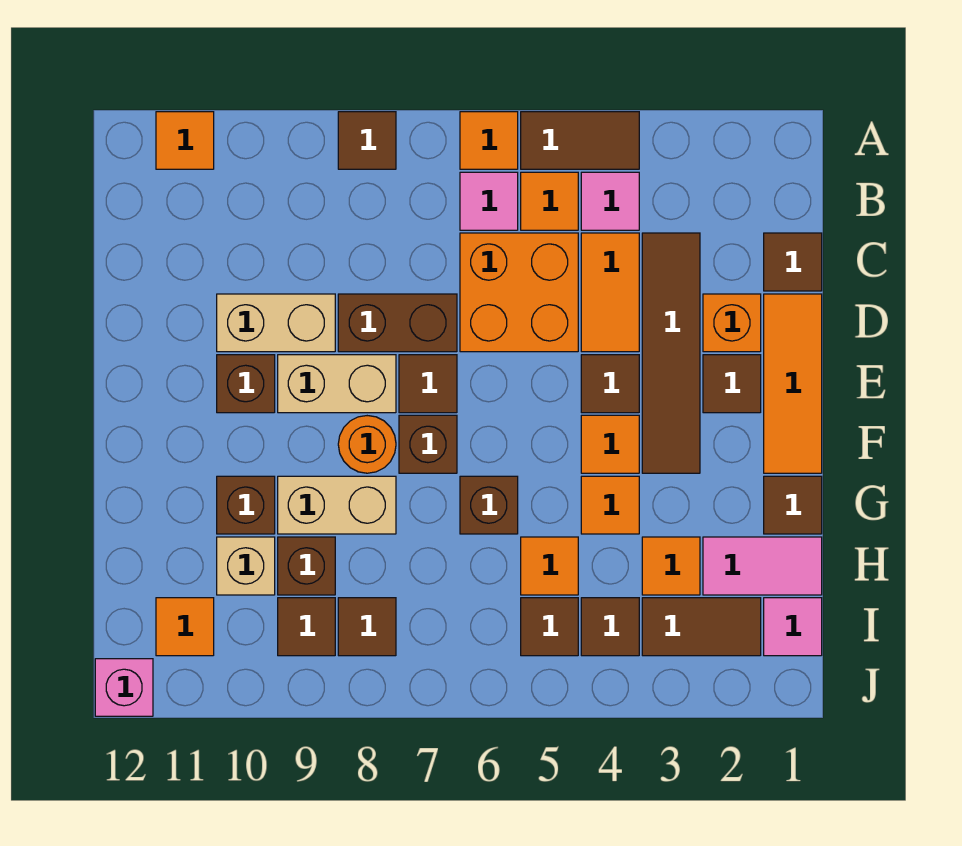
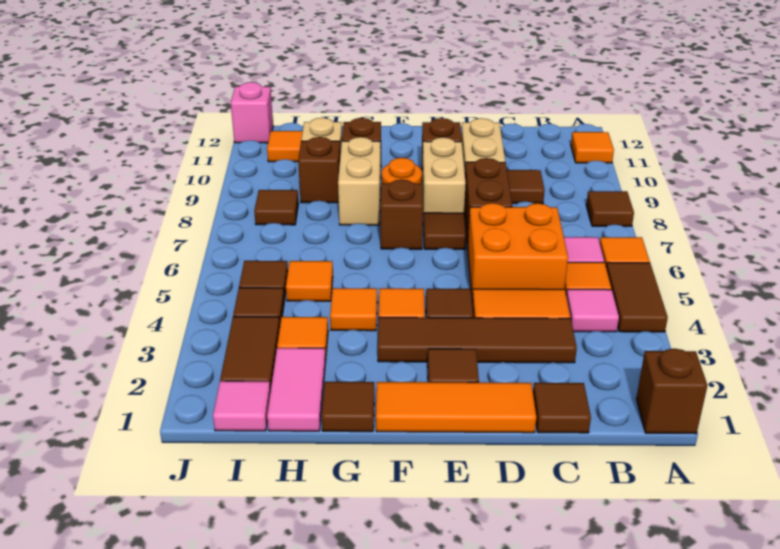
orange 1x1 brick [703,294,761,352] -> none
brown 1x1 brick [460,476,518,534] -> brown 1x1 brick moved to [636,349,707,434]
brown 1x1 tile [278,598,335,656] -> brown 1x1 tile moved to [507,170,545,204]

